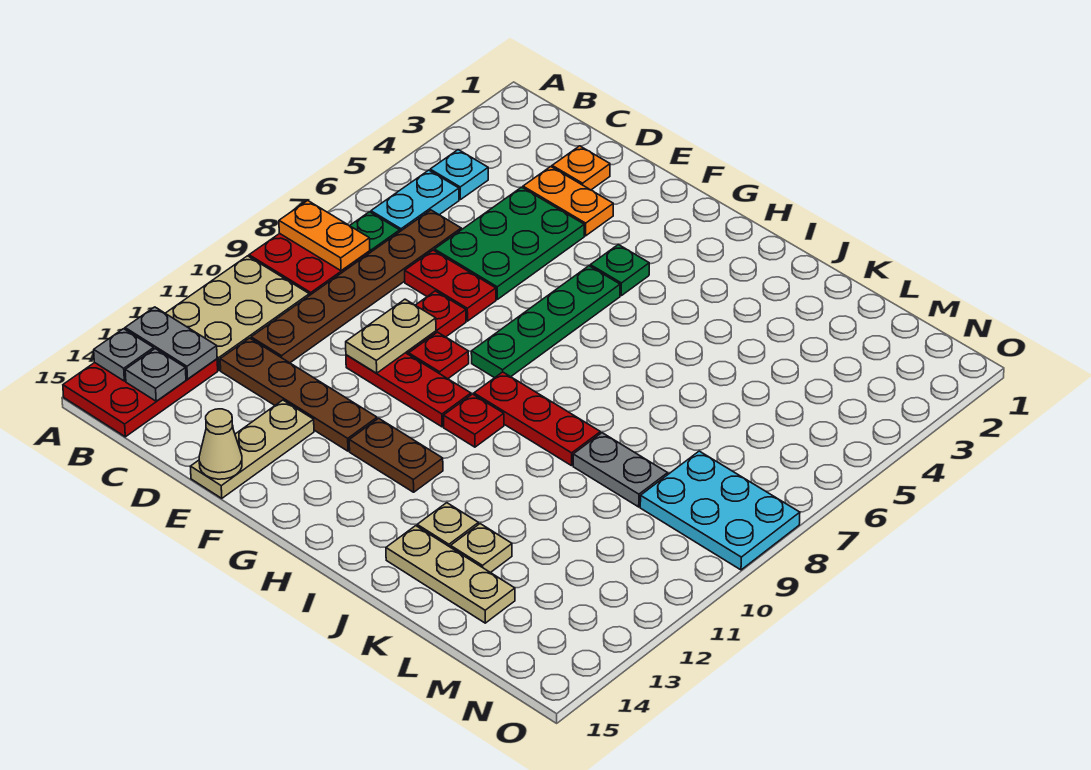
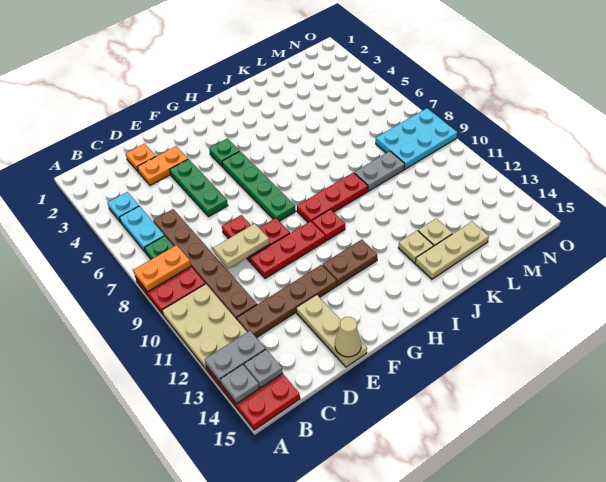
green 2x3 plate [435,187,584,299] -> green 1x3 plate [170,159,228,216]
red 1x2 plate [405,250,496,321] -> none
tan 1x2 plate [346,299,436,373] -> tan 1x2 plate turned to [214,223,269,269]

